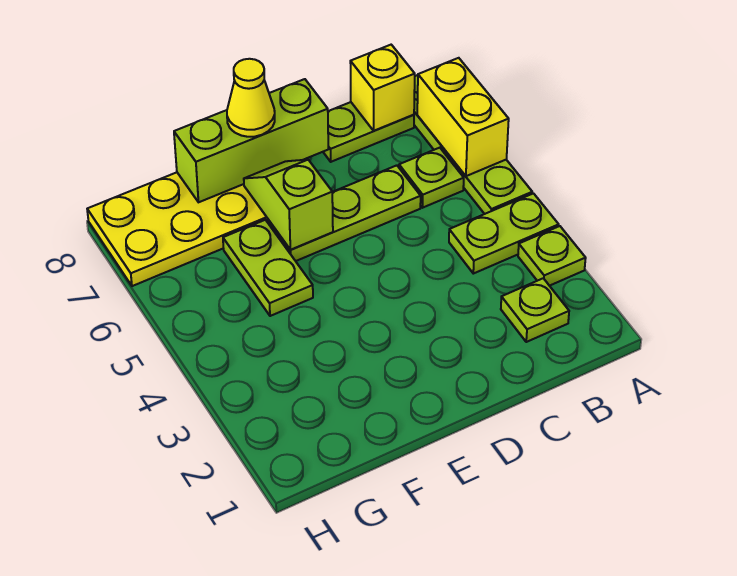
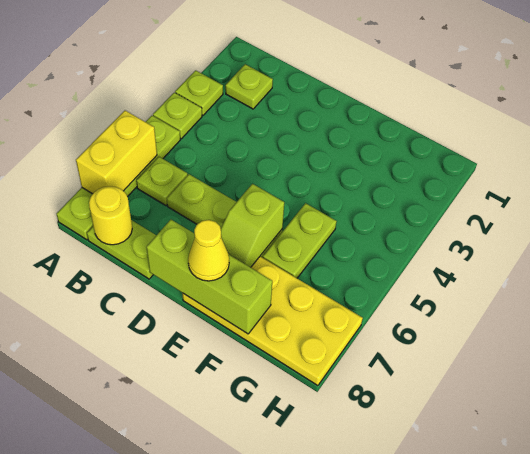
lime 1x2 plate [449,193,559,274] -> lime 1x1 plate [153,93,202,139]
yellow 1x1 brick [350,45,415,131] -> yellow 1x1 round brick [89,186,132,245]

